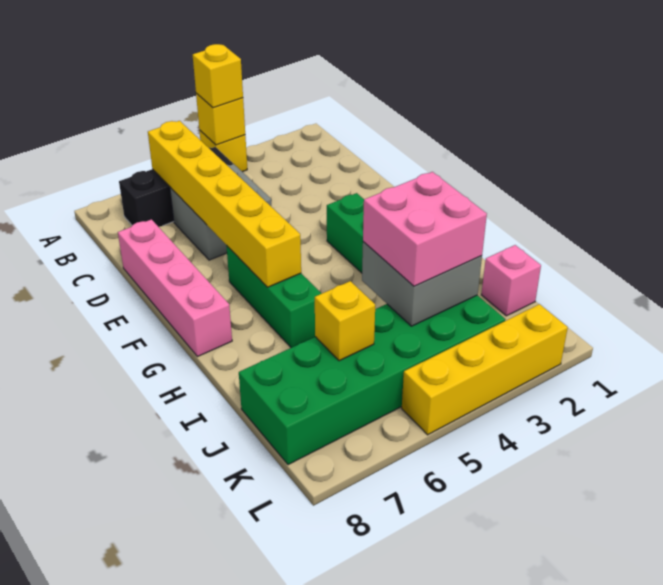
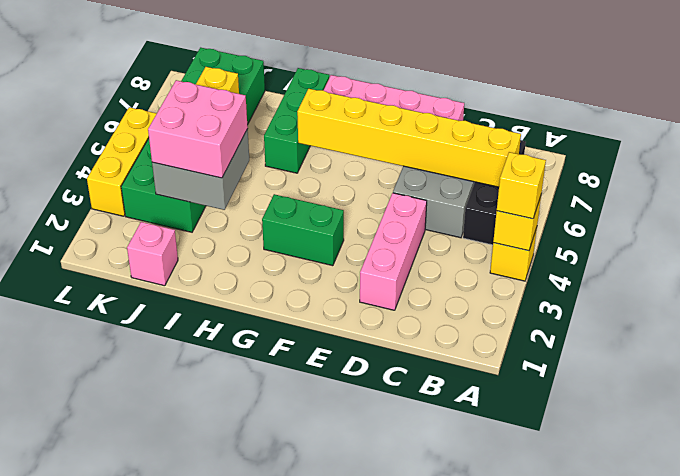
none -> pink 1x3 brick [360,193,427,310]
green 1x3 brick [226,246,322,348] -> green 1x3 brick turned to [264,68,329,173]
yellow 1x4 brick [402,304,568,435] -> yellow 1x3 brick [87,107,157,216]

